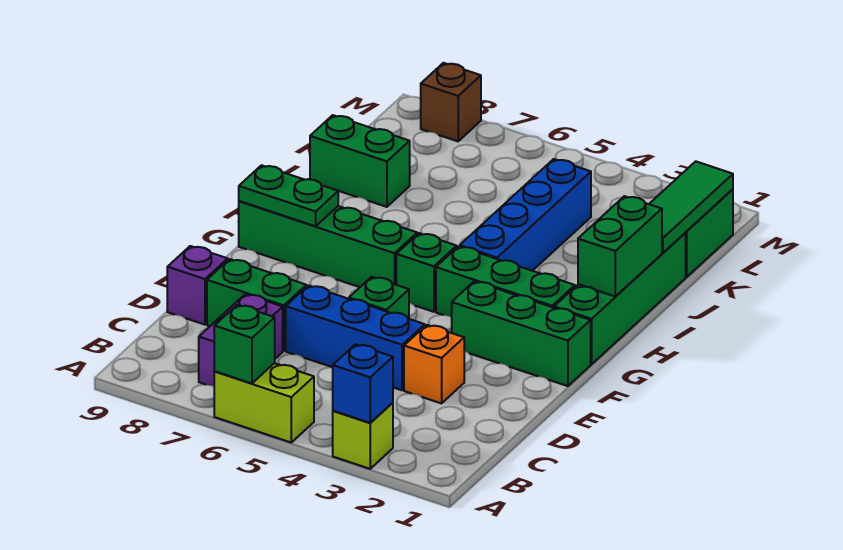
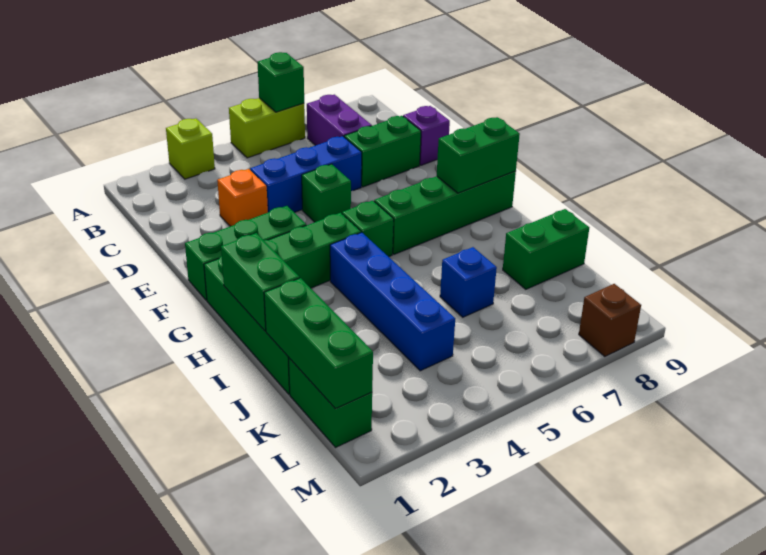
blue 1x1 brick [333,344,393,423] -> blue 1x1 brick moved to [440,247,497,317]
green 1x2 plate [239,165,338,226] -> green 1x2 brick [437,117,520,193]
green 1x3 tile [650,161,733,253] -> green 1x3 brick [264,278,373,409]

